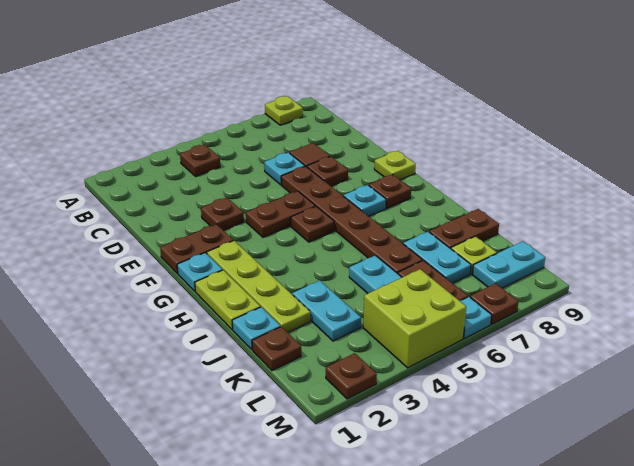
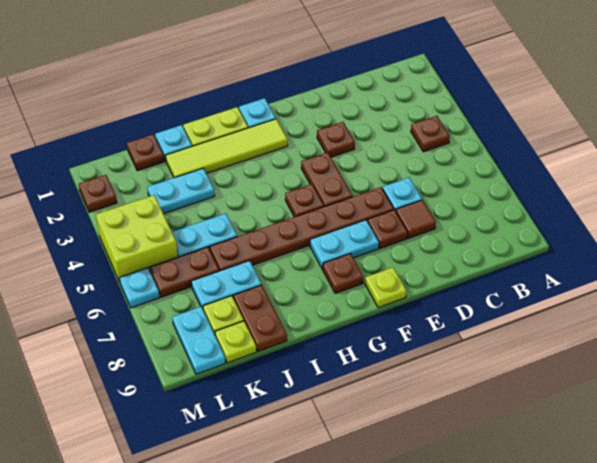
lime 1x1 plate [265,96,303,125] -> lime 1x1 plate moved to [215,321,256,363]
brown 1x2 plate [160,224,233,273] -> none
lime 1x4 plate [207,241,310,332] -> lime 1x4 tile [165,119,288,178]
cyan 1x1 plate [344,185,386,216] -> cyan 1x2 plate [310,220,379,269]
brown 1x1 plate [470,283,518,324] -> none

